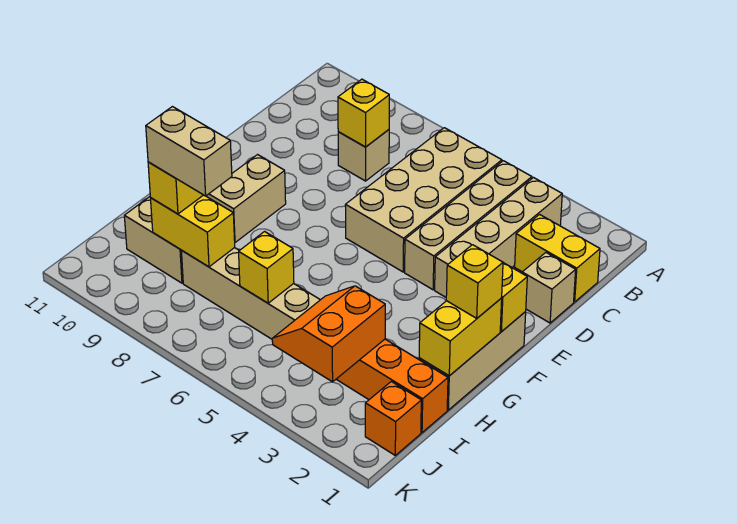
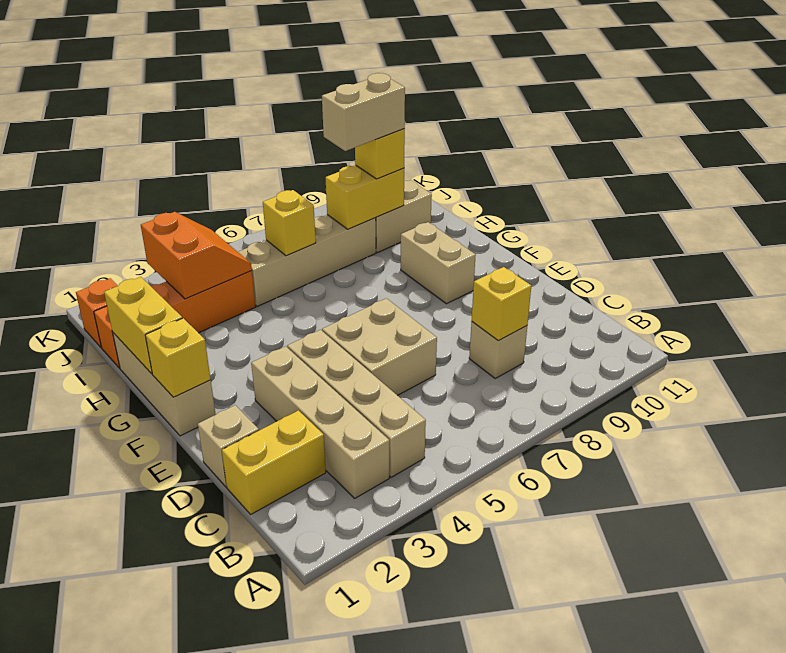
tan 2x4 brick [345,128,502,272] -> tan 2x2 brick [322,298,437,395]
yellow 1x1 brick [446,245,503,318] -> none

